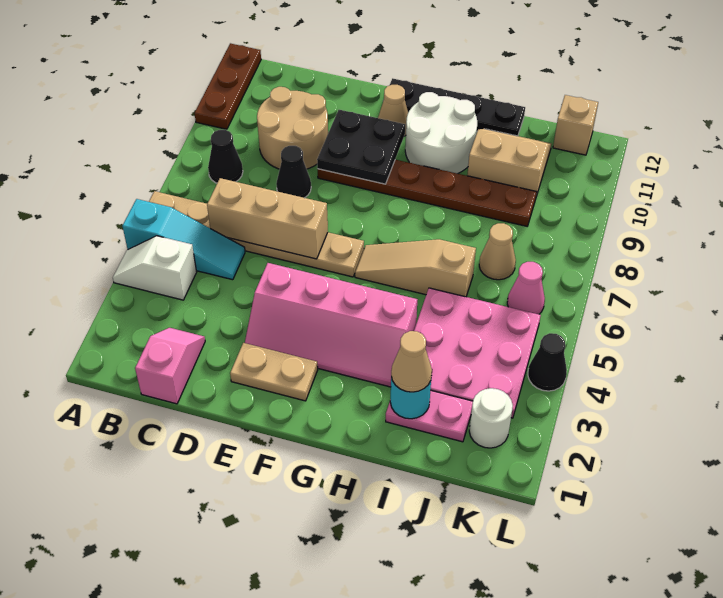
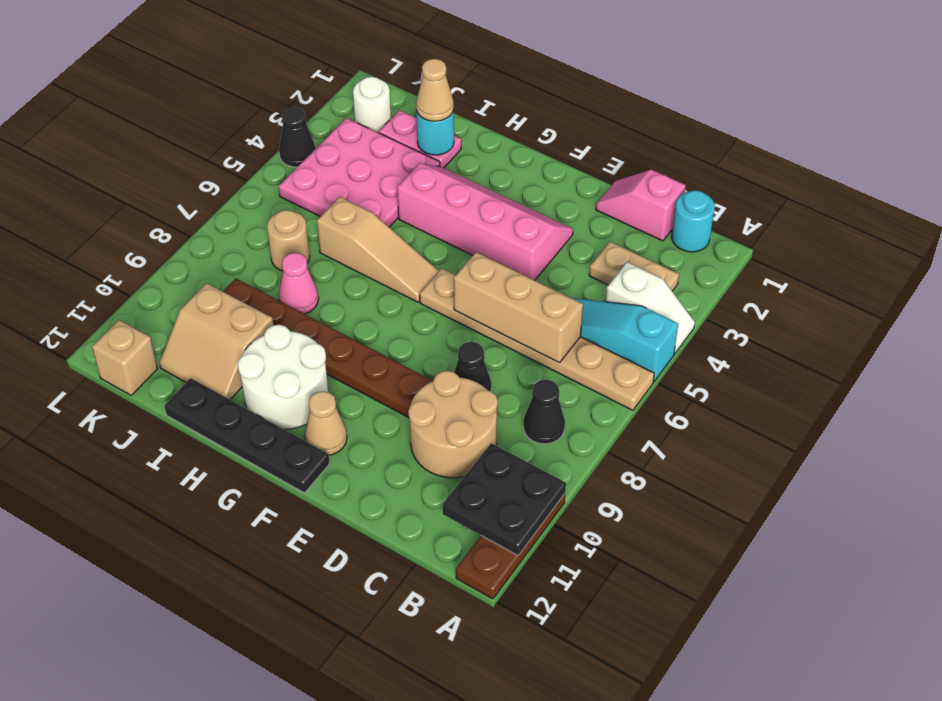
none -> cyan 1x1 round brick [672,190,715,252]
pink 1x2 slope [135,328,205,404] -> pink 1x2 slope turned to [596,170,686,241]
tan 1x2 plate [230,343,318,401] -> tan 1x2 plate moved to [589,242,679,291]
black 2x2 plate [317,110,405,184] -> black 2x2 plate moved to [443,443,566,555]
tan 1x1 cone [479,223,516,280] -> tan 1x1 round brick [267,210,310,271]
pink 1x1 cone [507,262,545,314] -> pink 1x1 cone moved to [279,253,318,314]

